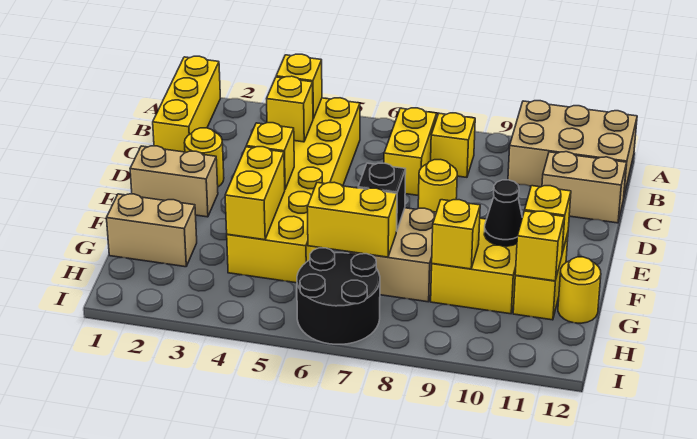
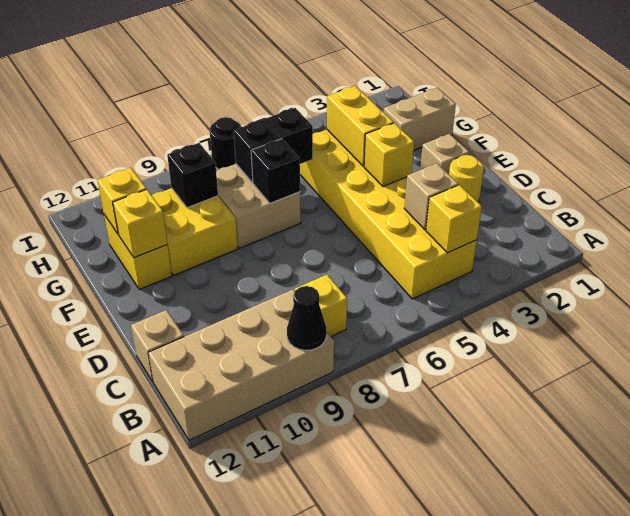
yellow 1x3 brick [153,56,220,152] -> none
tan 2x3 brick [508,101,637,195] -> tan 2x4 brick [148,289,334,440]
yellow 1x2 brick [384,108,437,196] -> none
yellow 1x1 brick [267,76,313,142] -> tan 1x1 brick [404,163,458,230]
tan 1x2 brick [542,152,627,223] -> tan 1x1 brick [131,310,184,382]
yellow 1x1 round brick [418,160,457,212] -> none
tan 1x2 brick [130,146,218,217] -> tan 1x1 brick [420,134,469,174]
black 1x1 cone [484,180,522,246] -> black 1x1 cone moved to [287,286,327,350]
yellow 1x2 brick [307,182,397,257] -> black 1x2 brick [234,108,313,182]
yellow 1x1 brick [432,200,480,269] -> black 1x1 brick [167,143,218,208]
yellow 1x1 round brick [558,257,601,323] -> none
black 2x2 round brick [297,248,380,344] -> black 1x1 round brick [210,117,242,169]

